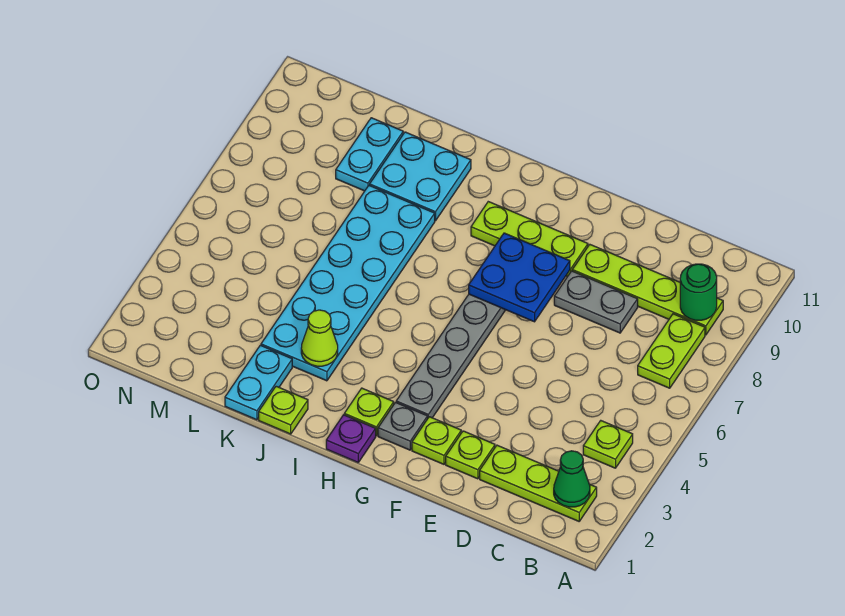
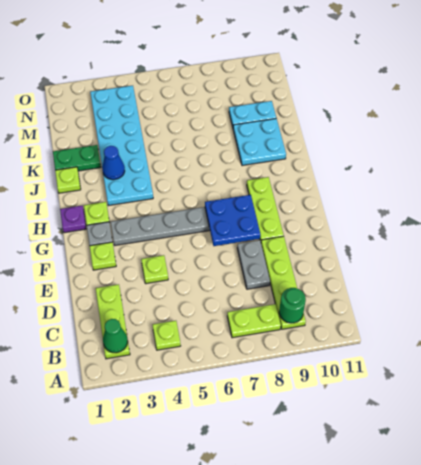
lime 1x1 plate [446,431,495,479] -> lime 1x1 plate moved to [141,255,168,284]
cyan 2x6 plate [261,185,435,381] -> cyan 2x6 plate turned to [90,86,153,206]
lime 1x1 cone [301,310,338,366] -> blue 1x1 cone [102,146,125,180]
cyan 1x2 plate [225,345,292,420] -> green 1x2 plate [53,145,101,171]

